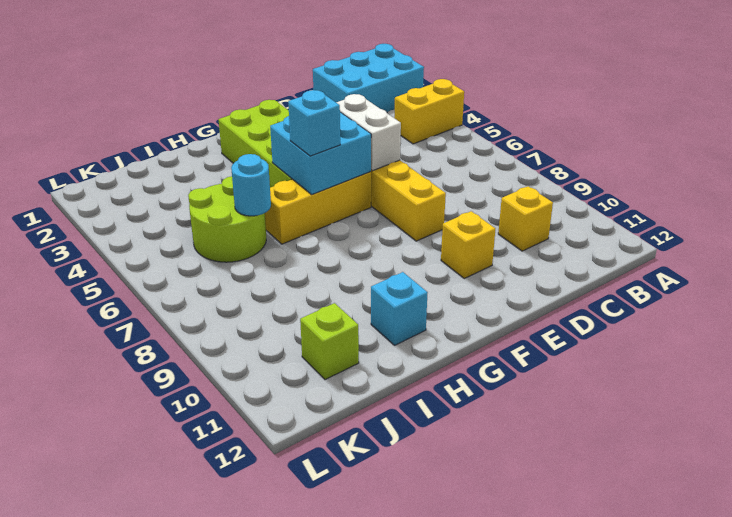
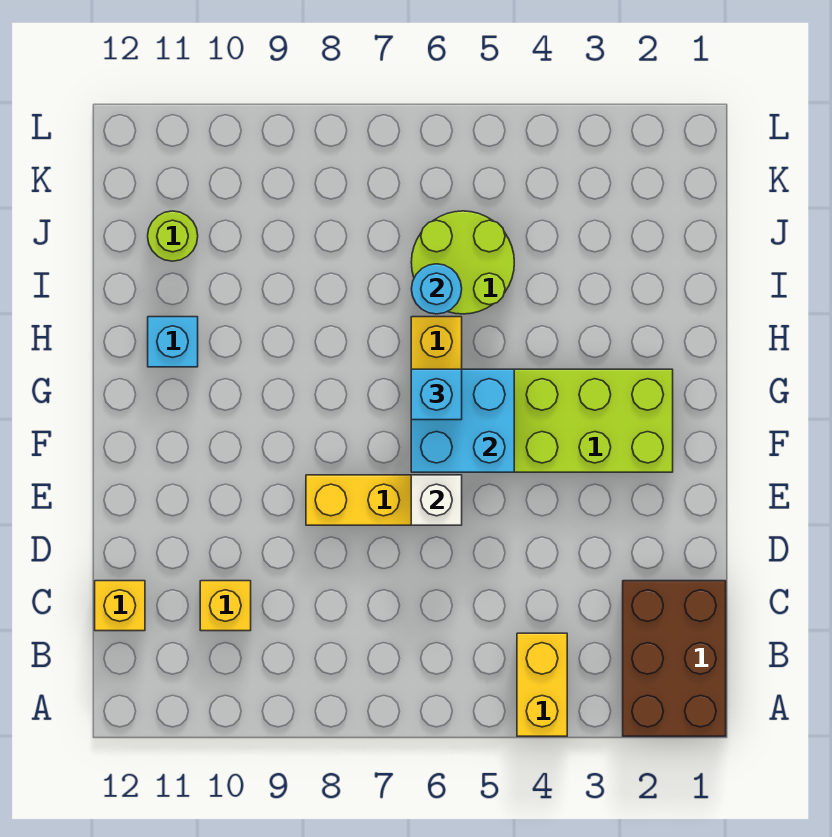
cyan 2x3 brick [313,44,424,113] -> brown 2x3 brick [623,581,726,736]
white 1x2 brick [336,94,401,171] -> white 1x1 brick [411,475,462,525]
yellow 1x1 brick [441,211,495,278] -> yellow 1x1 brick moved to [95,581,145,631]
lime 1x1 brick [300,303,359,380] -> lime 1x1 round brick [148,211,198,261]

